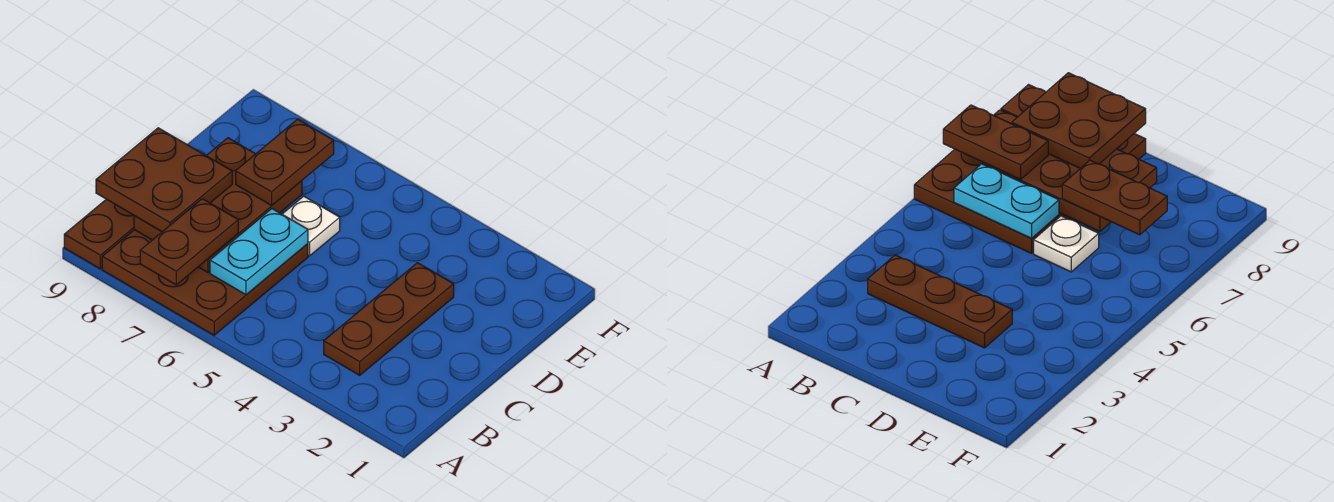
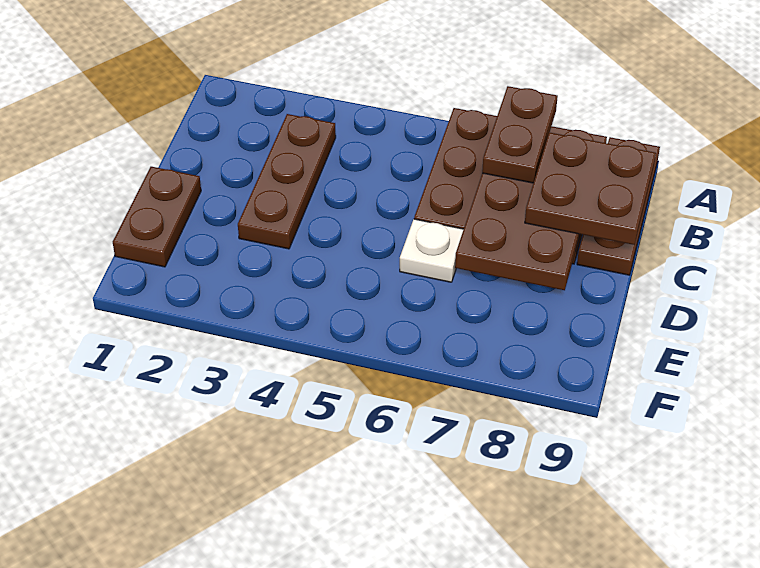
cyan 1x2 plate [210,209,308,295] -> none
brown 1x2 plate [236,119,334,205] -> brown 1x2 plate moved to [113,167,201,267]

